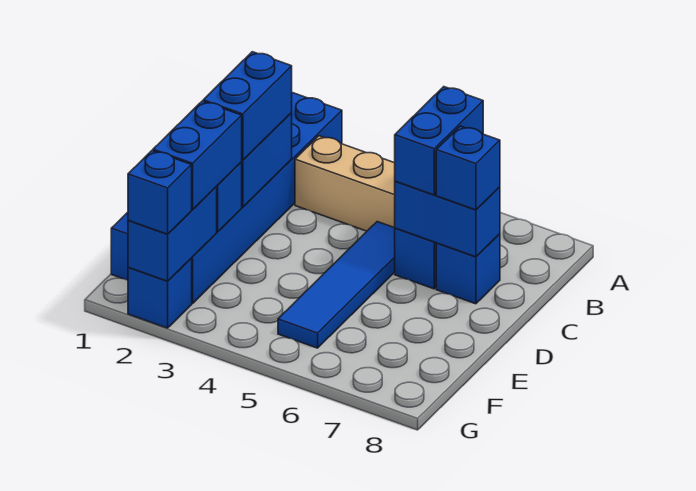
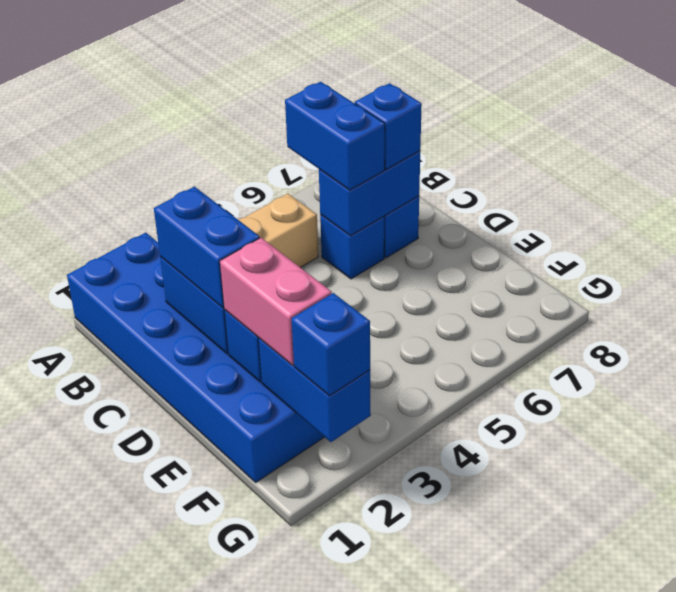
blue 1x4 tile [278,222,395,348] -> none
blue 1x2 brick [153,101,242,210] -> pink 1x2 brick [220,238,332,365]
blue 1x1 brick [128,259,192,328] -> none

